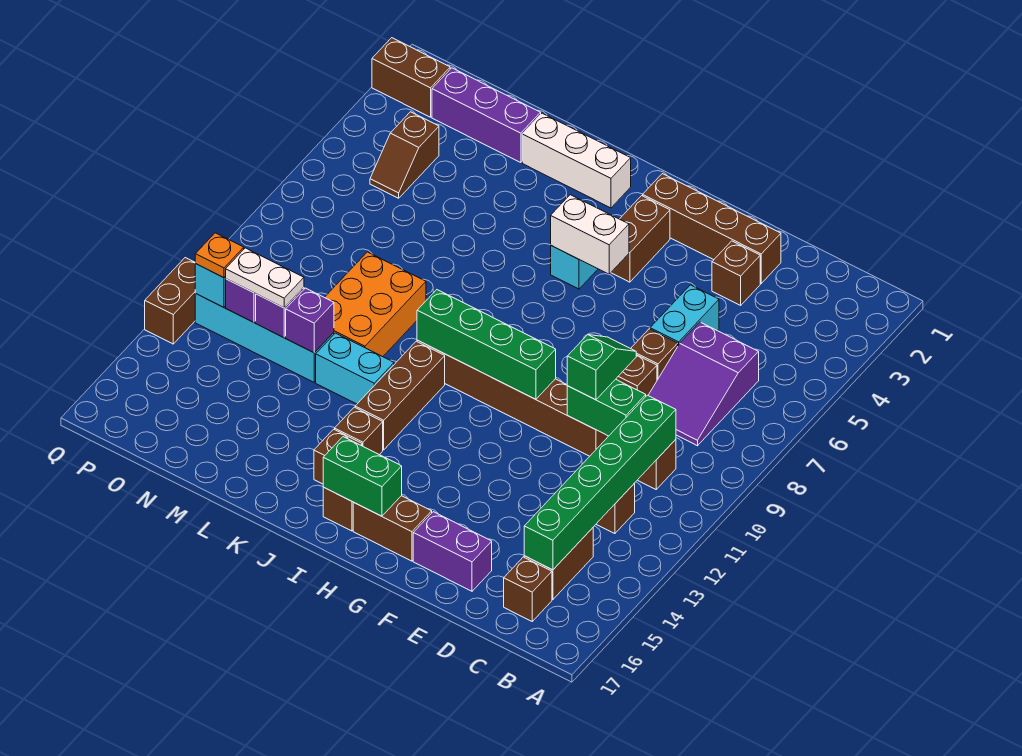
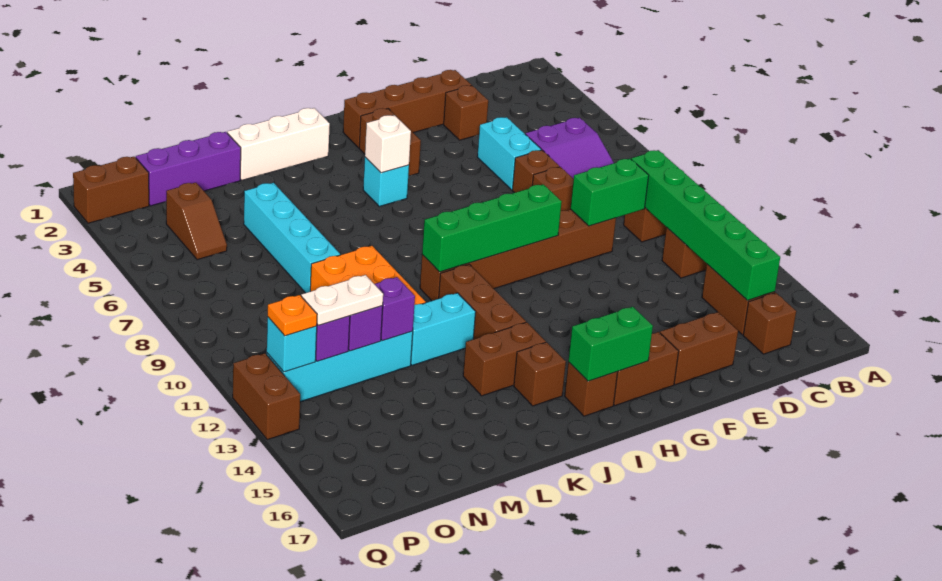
green 1x2 slope [567,335,636,400] -> none
purple 1x2 brick [413,512,492,591] -> brown 1x2 brick [660,312,738,385]
white 1x2 brick [551,195,629,274] -> white 1x1 brick [365,115,411,173]
brown 1x1 brick [335,407,383,455] -> brown 1x2 brick [463,322,546,396]
none -> cyan 1x4 brick [244,183,340,293]

